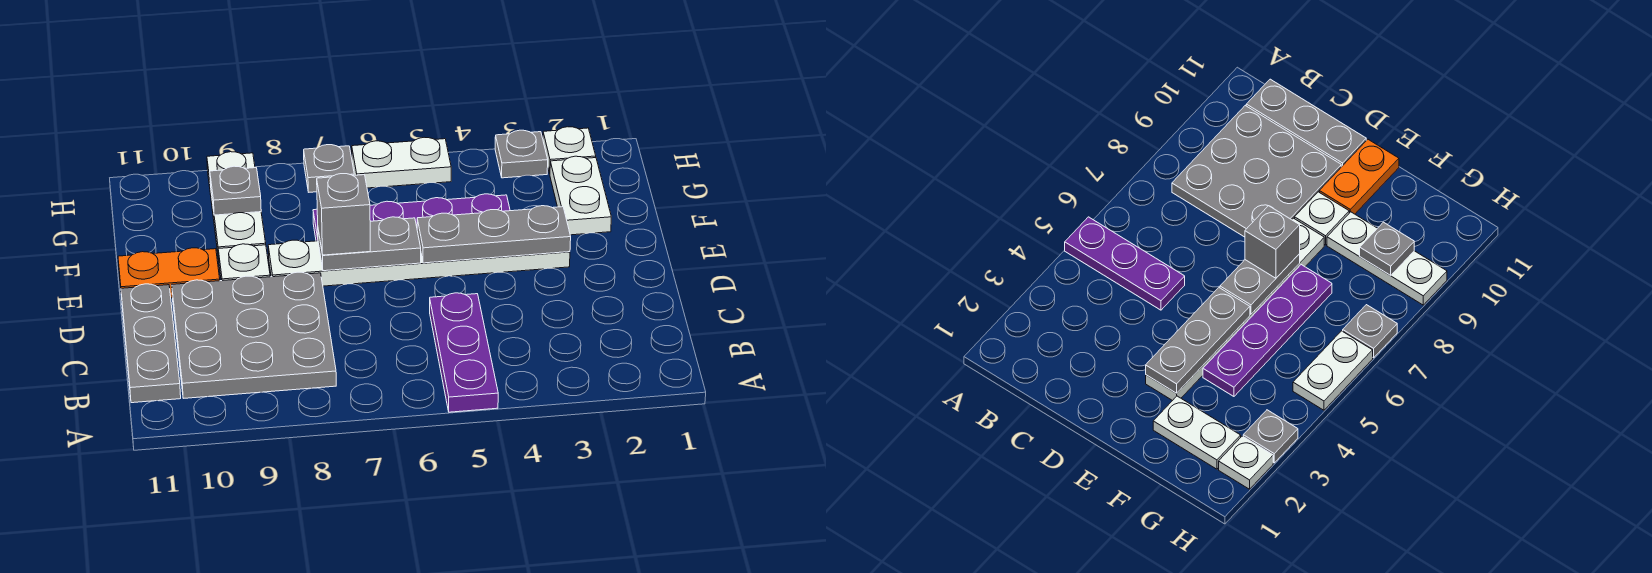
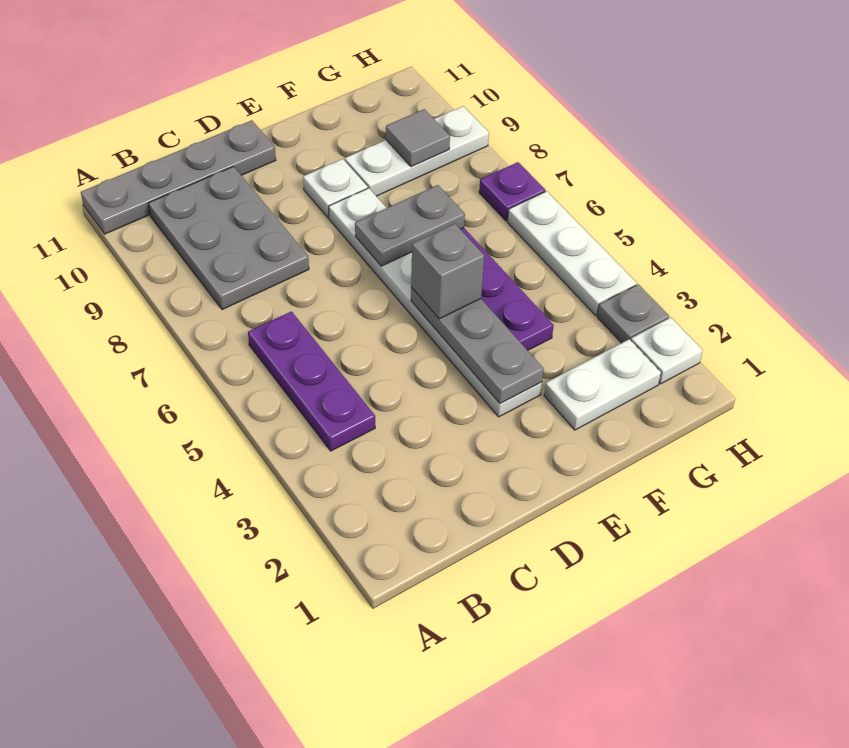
purple 1x3 plate [430,293,498,412] -> purple 1x3 plate turned to [248,311,375,451]
grey 3x3 plate [172,272,336,398] -> grey 2x3 plate [148,167,309,310]
grey 1x3 plate [121,284,181,403] -> grey 1x4 plate [81,120,276,234]
grey 1x2 plate [318,217,421,271] -> grey 1x2 plate turned to [355,185,465,266]
grey 1x1 brick [317,174,370,255] -> grey 1x1 brick moved to [411,224,484,319]
orange 1x2 plate [118,248,220,298] -> none
grey 1x1 plate [210,166,261,215] -> grey 1x1 tile [386,109,450,167]
white 1x2 plate [352,137,451,188] -> white 1x3 plate [507,191,637,315]
grey 1x1 plate [304,145,354,192] -> purple 1x1 plate [479,162,545,221]

